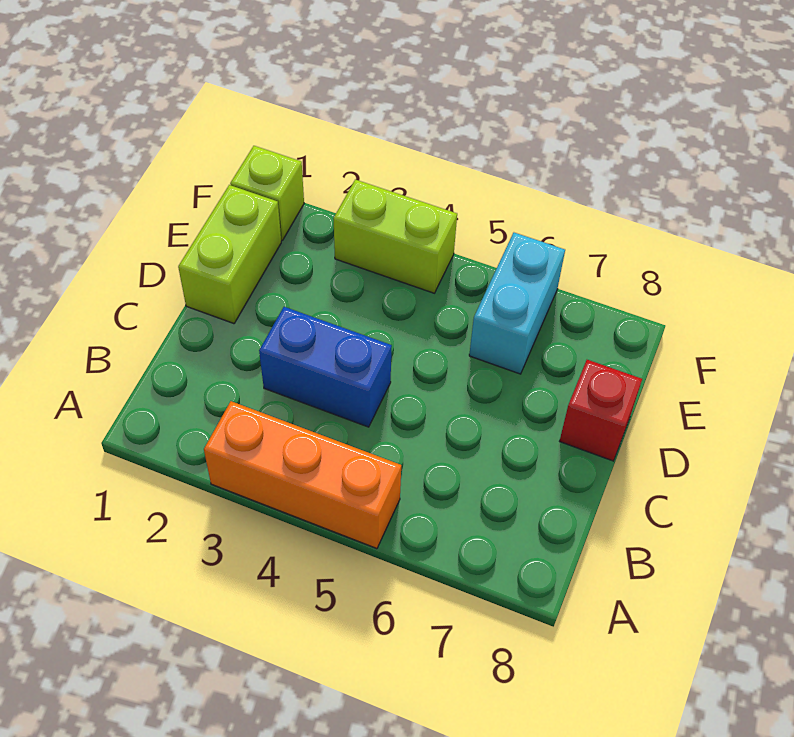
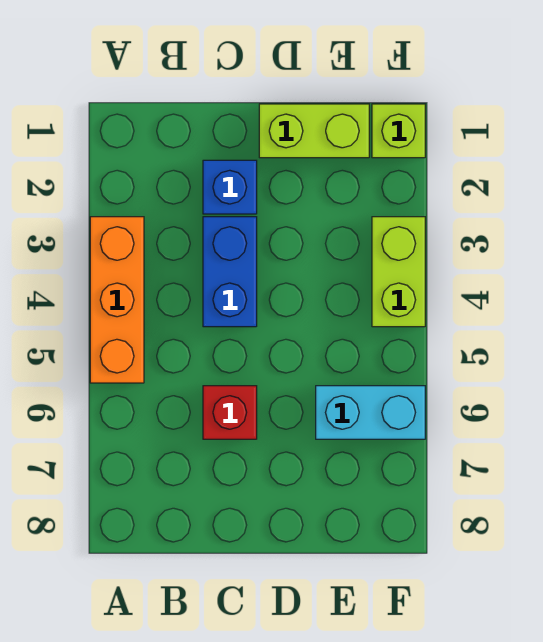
none -> blue 1x1 brick [203,160,257,214]
red 1x1 brick [560,360,642,461] -> red 1x1 brick moved to [203,386,257,439]

